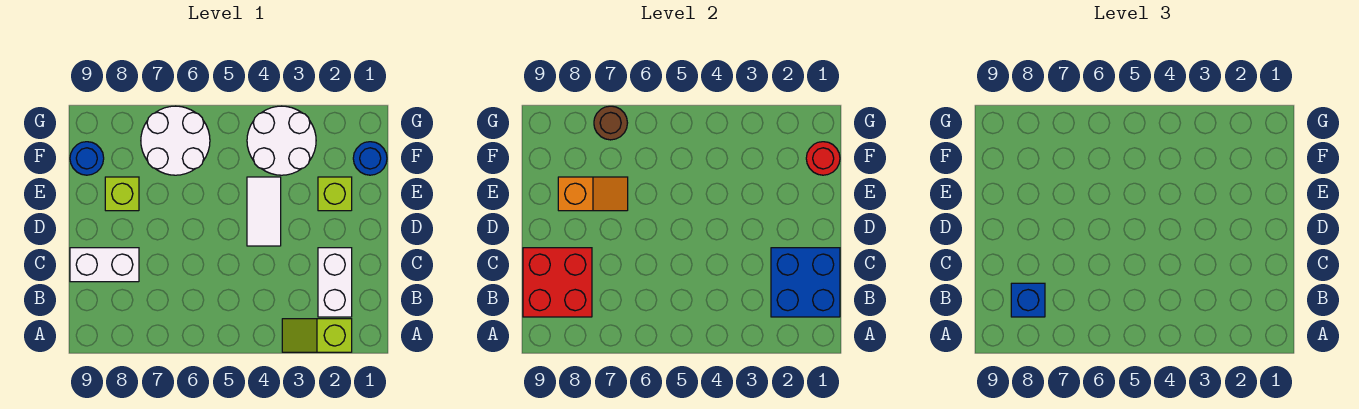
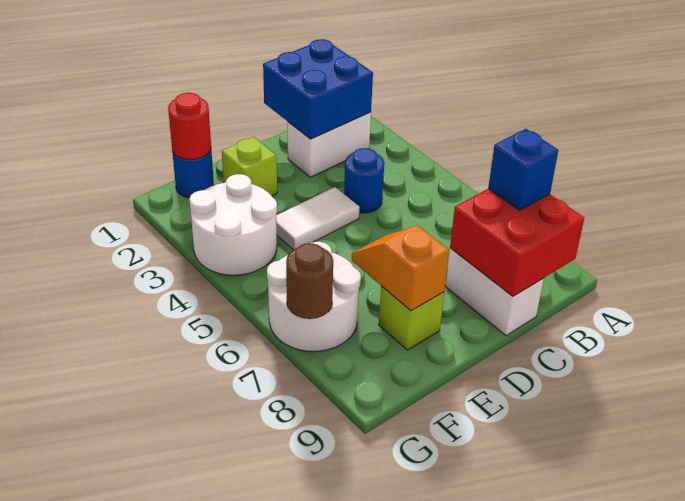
lime 1x2 slope [282,319,352,352] -> none
blue 1x1 round brick [70,142,104,175] -> blue 1x1 round brick moved to [344,148,384,213]

